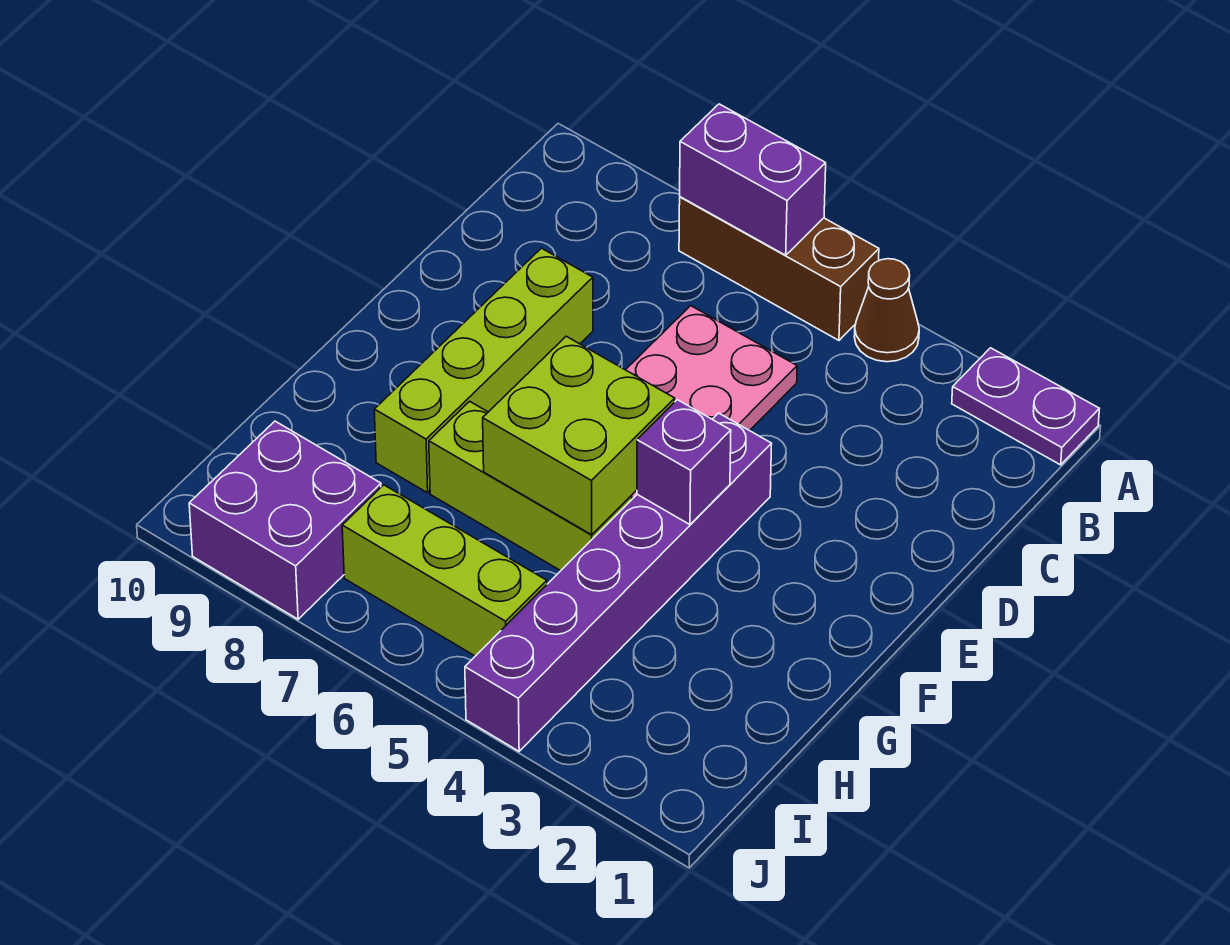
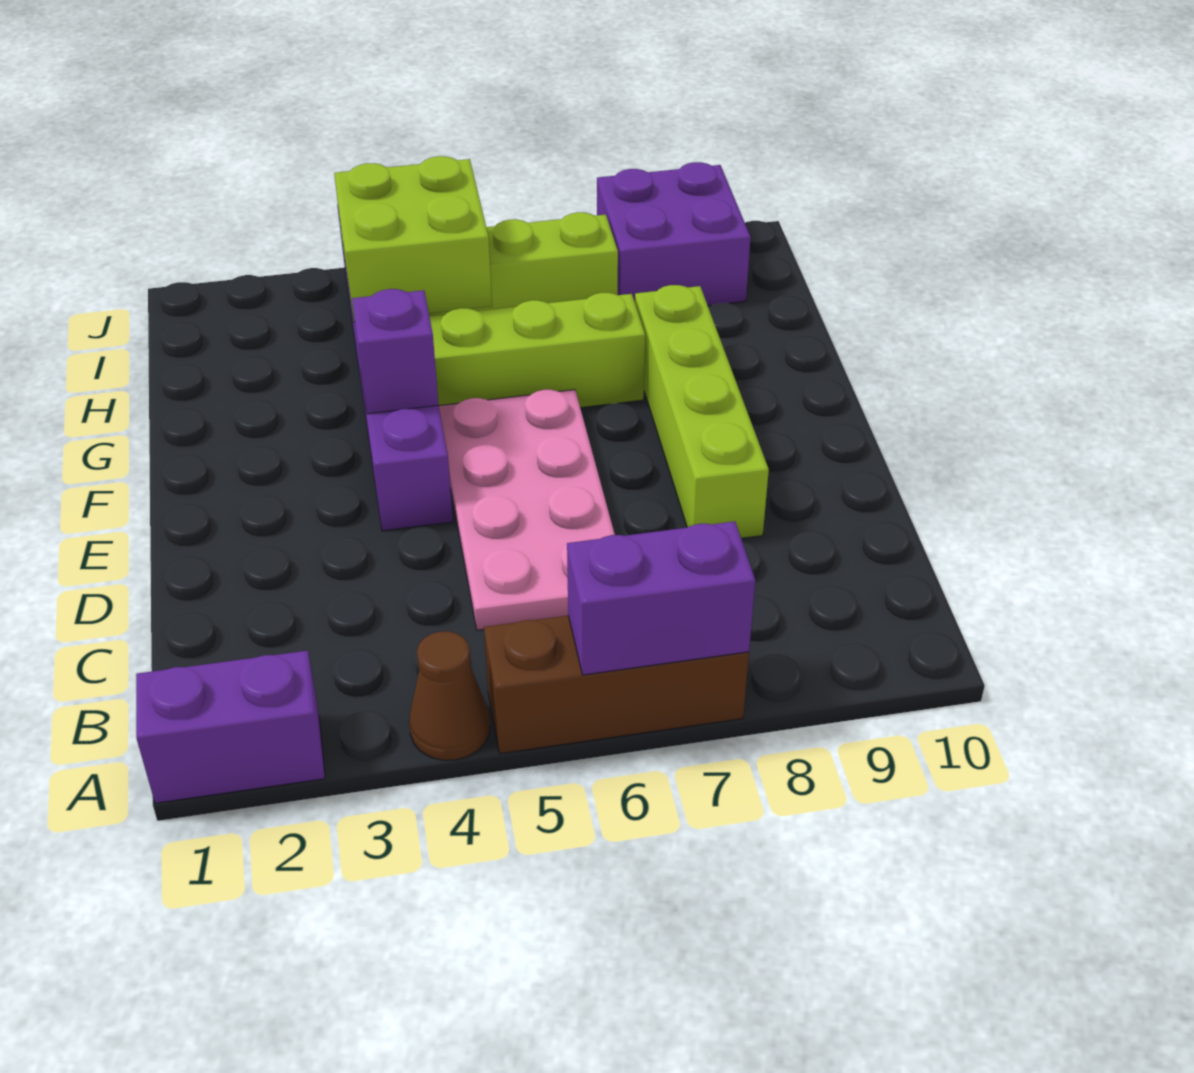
purple 1x2 plate [952,348,1099,465] -> purple 1x2 brick [136,651,325,803]
lime 2x2 brick [483,336,675,535] -> lime 2x2 brick moved to [334,156,492,322]

